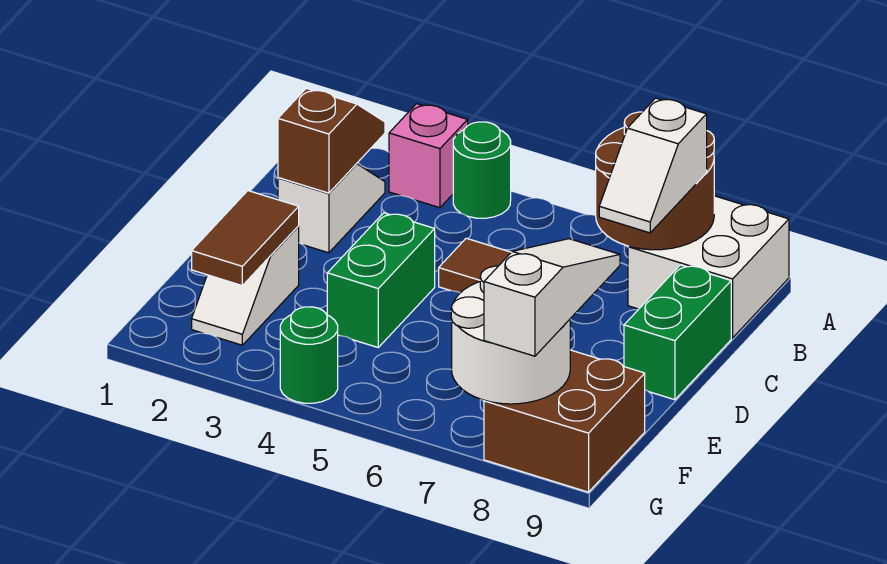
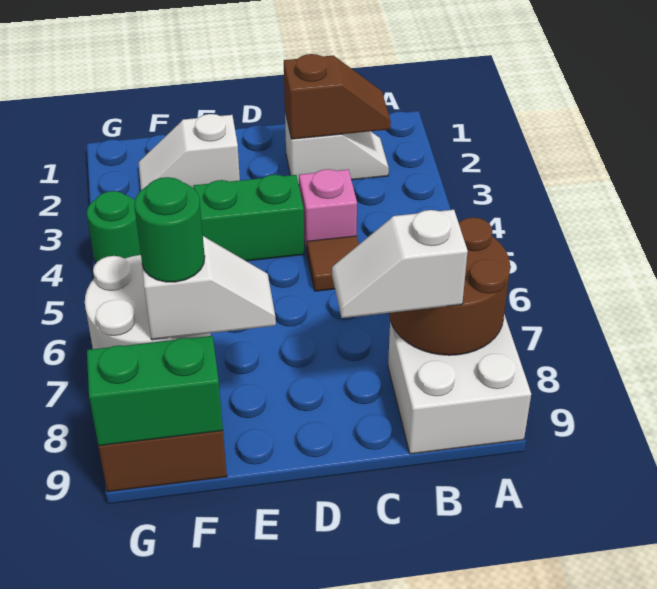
pink 1x1 brick [389,104,468,208] -> pink 1x1 brick moved to [299,169,357,253]
green 1x1 round brick [453,122,511,218] -> green 1x1 round brick moved to [134,177,205,282]
green 1x2 brick [624,265,731,400] -> green 1x2 brick moved to [87,336,223,446]
brown 1x2 tile [192,191,299,285] -> none
white 1x3 slope [484,239,620,356] -> white 1x2 slope [142,236,276,340]

